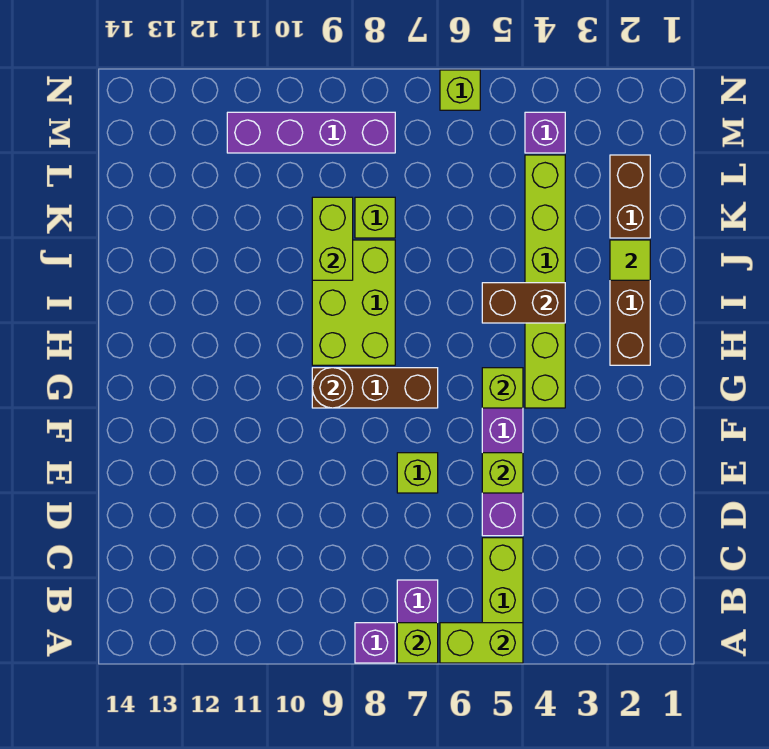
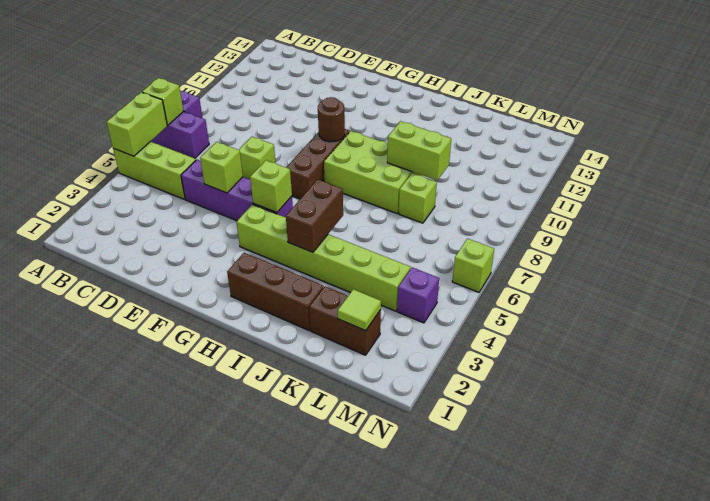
lime 1x1 tile [610,240,650,280] -> lime 1x1 tile moved to [338,289,381,331]
purple 1x4 brick [227,112,395,153] -> none

